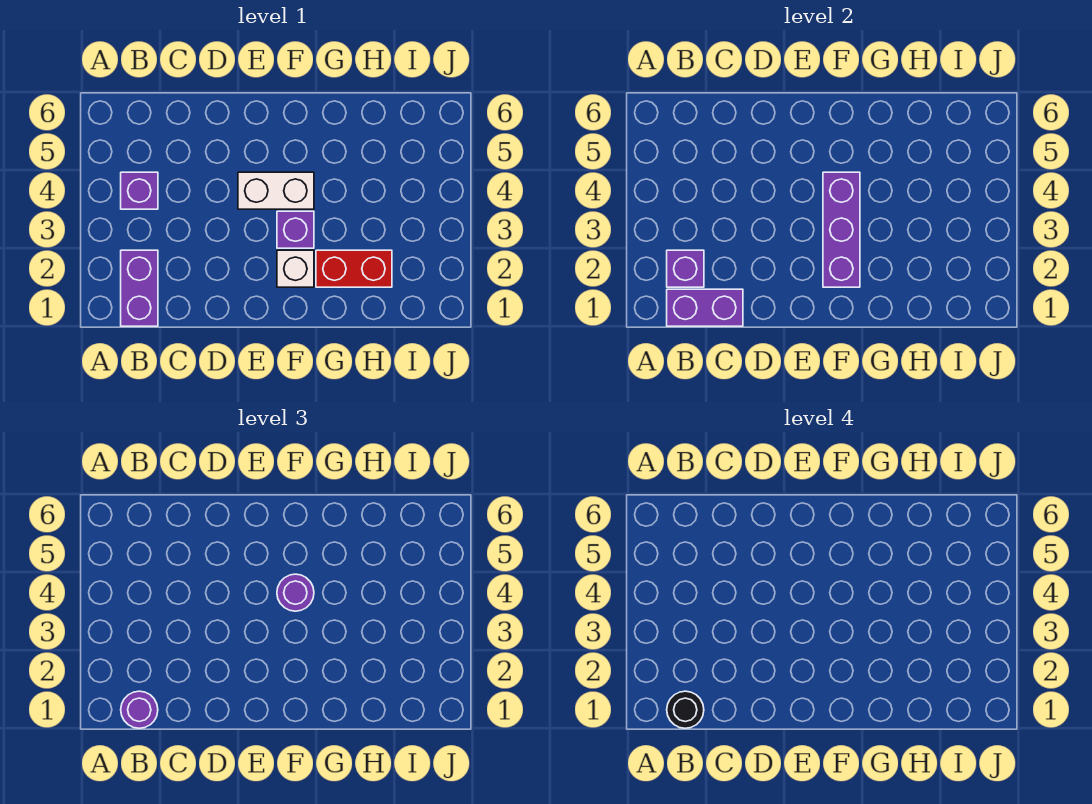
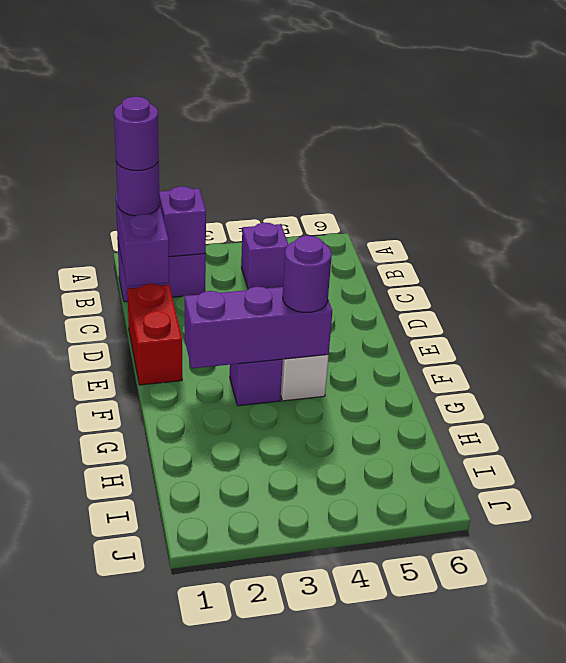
black 1x1 round brick [667,691,704,728] -> purple 1x1 round brick [114,97,159,171]
white 1x1 brick [277,250,314,287] -> none
red 1x2 brick [316,250,392,287] -> red 1x2 brick moved to [127,284,182,385]

